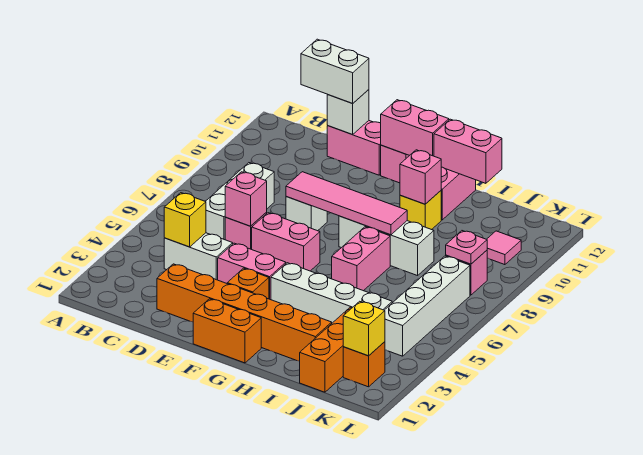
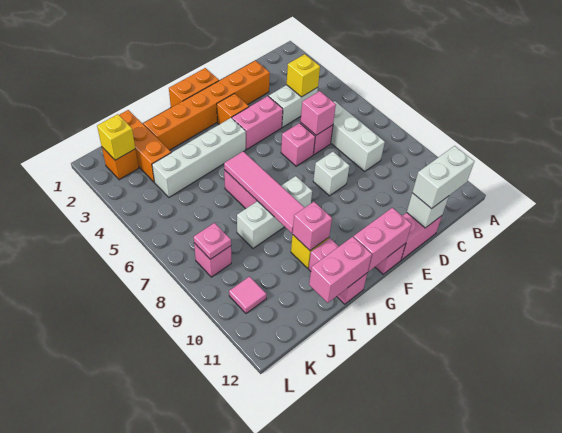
pink 1x2 brick [252,213,320,271] -> pink 1x1 brick [281,123,315,166]
pink 1x4 tile [286,172,407,235] -> pink 1x4 tile turned to [224,152,305,233]
white 1x4 brick [385,256,470,356] -> none

